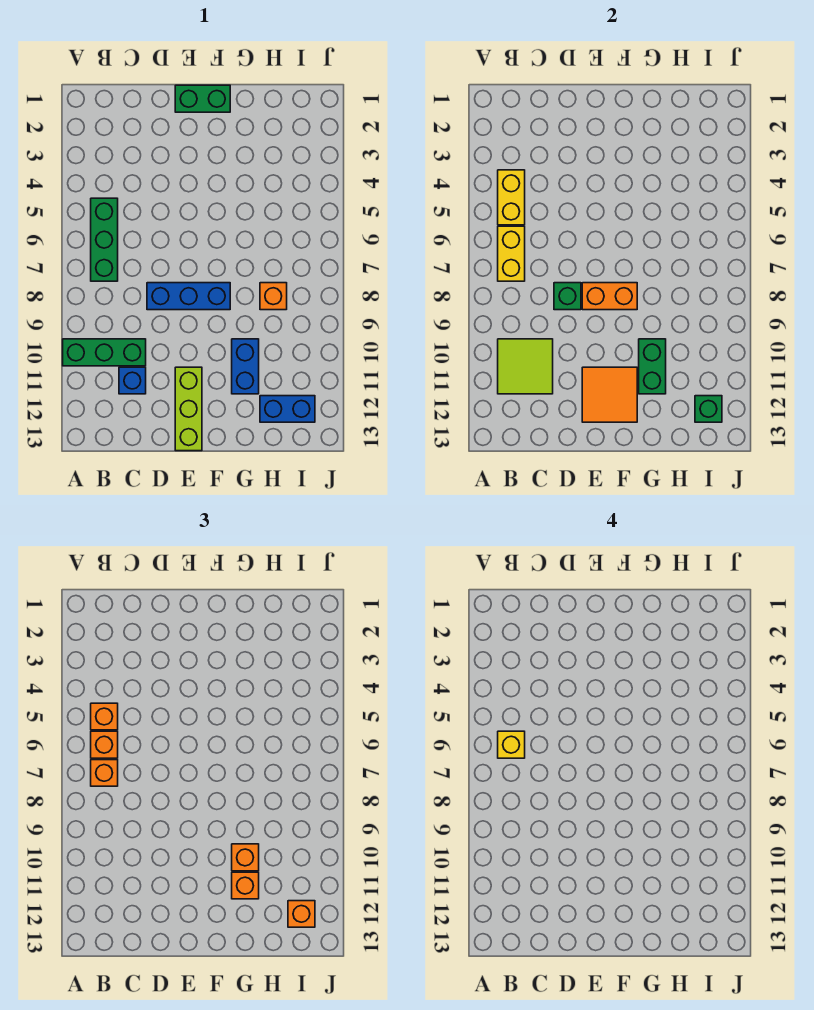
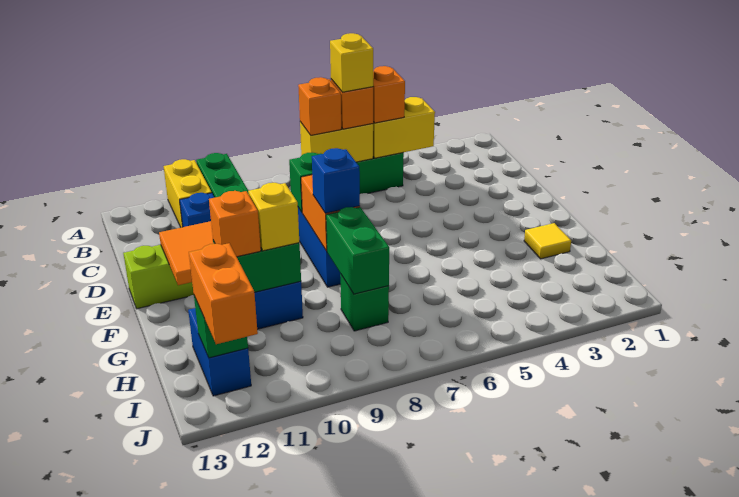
none -> yellow 1x2 brick [164,159,212,228]
lime 2x2 tile [498,339,553,394] -> none
green 1x2 brick [175,85,230,112] -> green 1x2 brick moved to [326,207,389,294]
none -> blue 1x1 brick [312,148,360,213]
none -> yellow 1x1 tile [524,223,571,259]
orange 1x1 brick [232,844,259,871] -> yellow 1x1 brick [248,183,299,251]
orange 1x1 brick [260,283,287,310] -> green 1x1 brick [340,274,389,331]
orange 1x1 brick [288,901,315,927] -> orange 1x2 brick [189,243,258,344]

